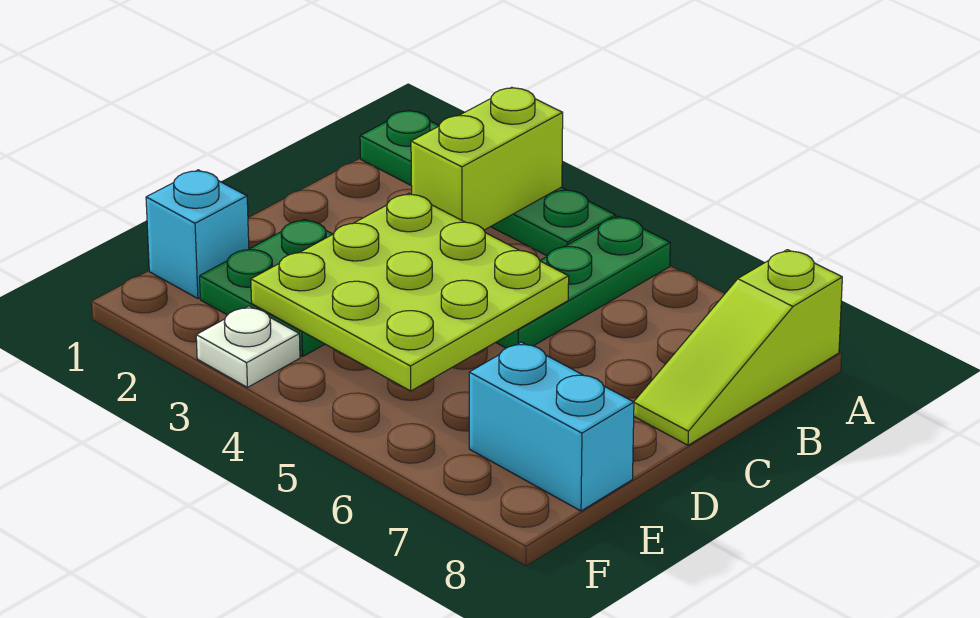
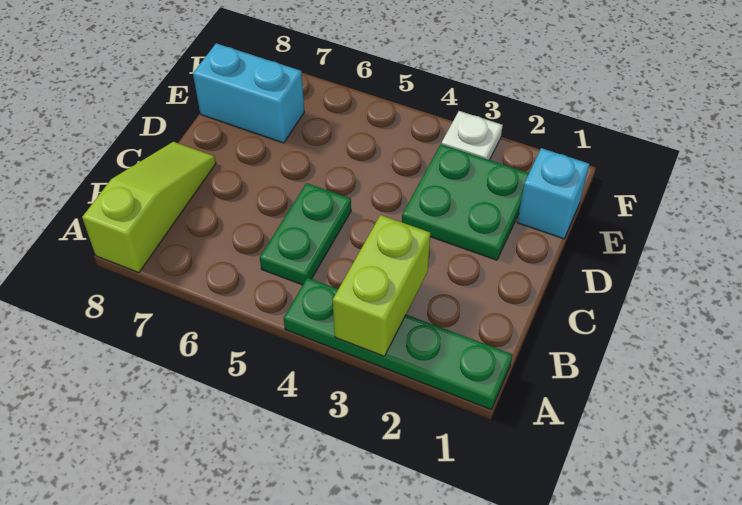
green 1x3 plate [496,216,670,348] -> green 1x2 plate [260,183,351,285]
lime 3x3 plate [251,193,569,391] -> none

